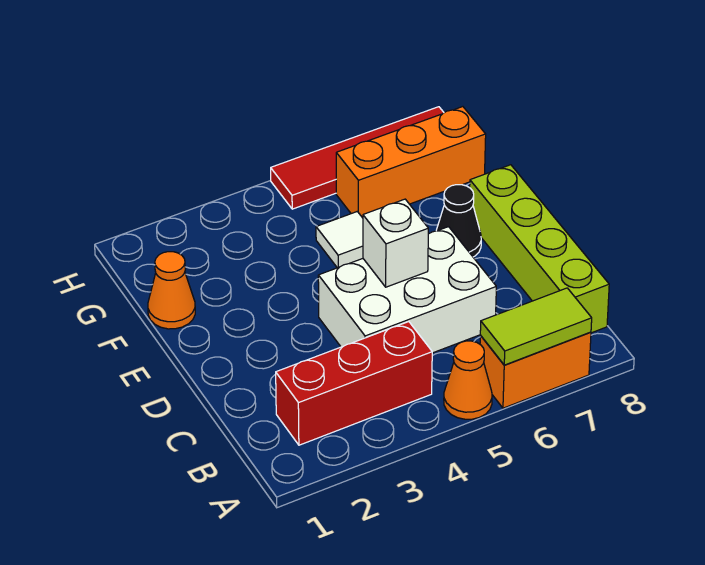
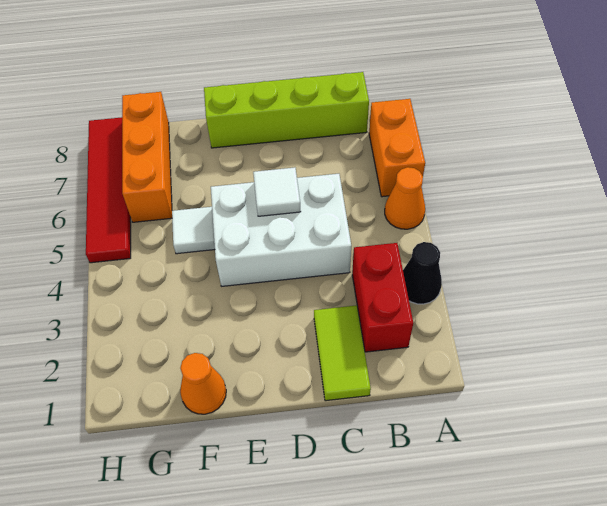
lime 1x2 tile [480,288,592,365] -> lime 1x2 tile moved to [314,305,371,401]
red 1x3 brick [276,322,432,445] -> red 1x2 brick [352,243,413,352]
white 2x3 brick [318,227,496,353] -> white 2x3 brick turned to [211,174,351,286]
white 1x1 brick [363,199,428,287] -> white 1x1 tile [253,167,301,216]
black 1x1 cone [436,185,481,257] -> black 1x1 cone moved to [403,242,442,304]

